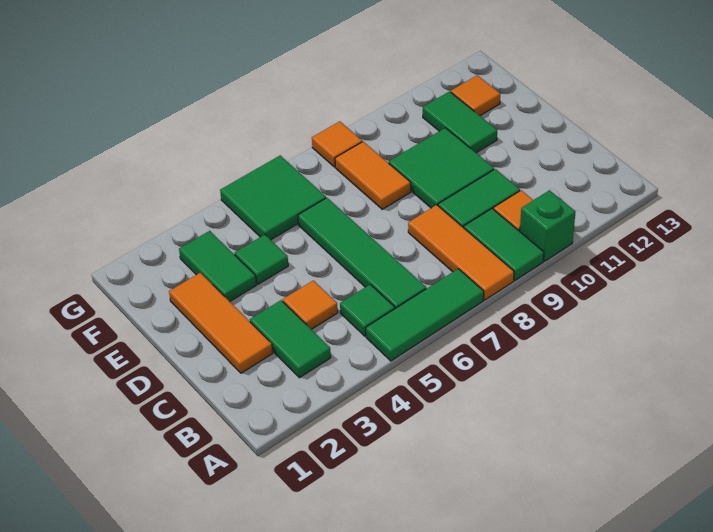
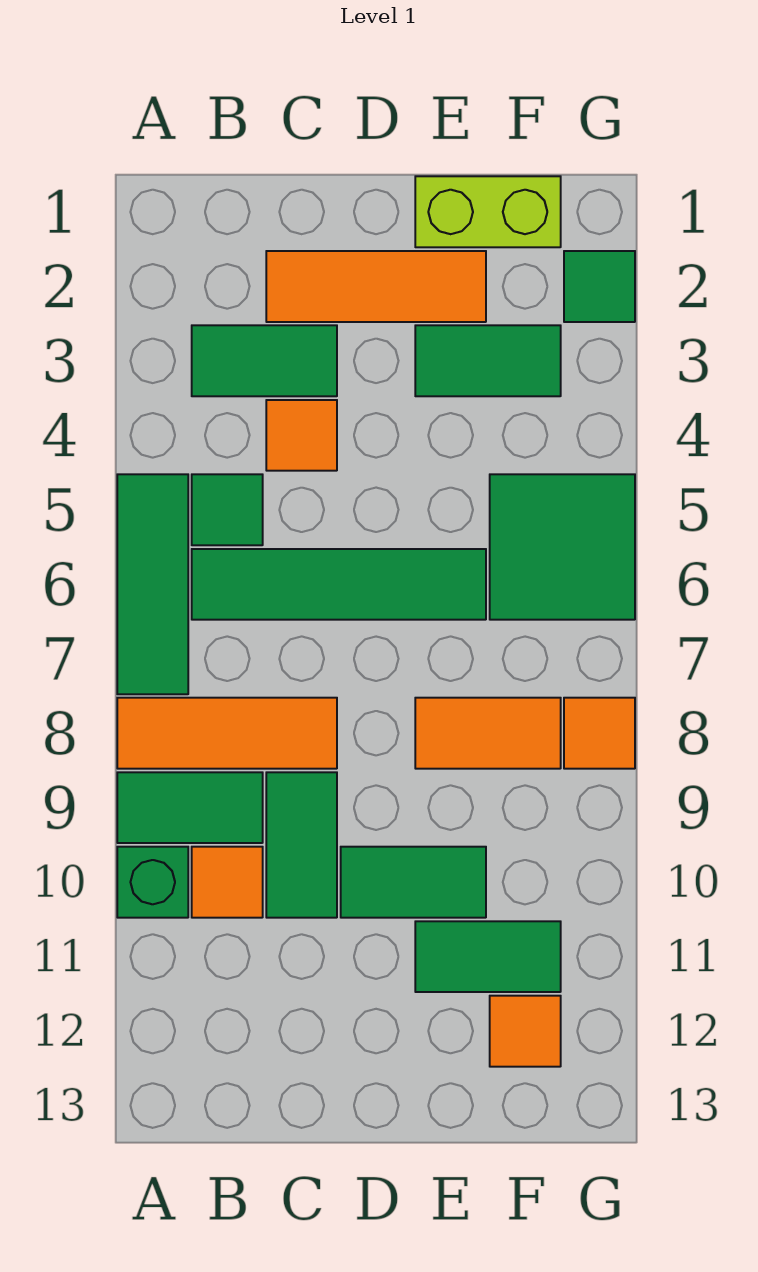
green 2x2 tile [389,128,494,208] -> green 1x2 tile [341,847,486,918]
none -> lime 1x2 brick [415,176,561,247]
green 1x1 tile [235,235,288,284] -> green 1x1 tile moved to [564,251,635,322]

